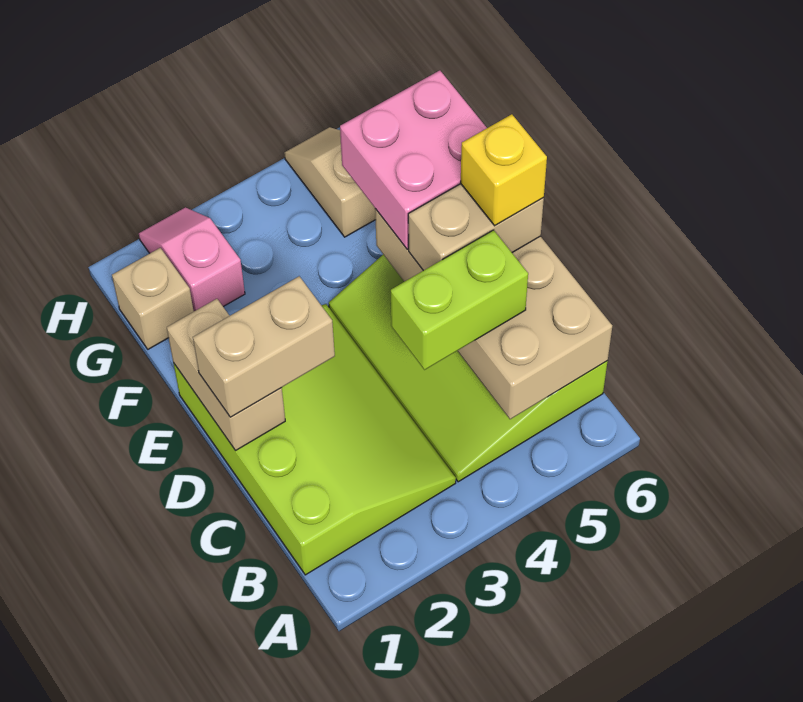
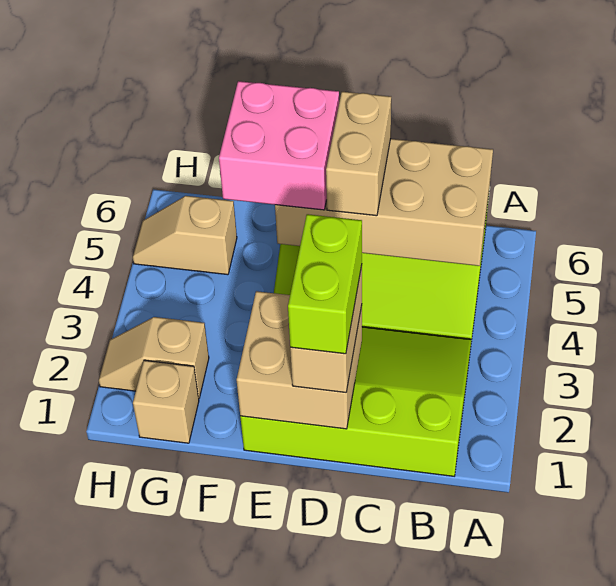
lime 1x2 brick [391,230,528,370] -> lime 1x2 brick moved to [288,214,362,354]
tan 1x2 brick [167,299,285,451] -> tan 2x2 brick [237,291,362,429]
yellow 1x1 brick [461,114,547,226] -> none
pink 1x2 slope [139,207,245,311] -> tan 1x2 slope [99,317,209,398]

